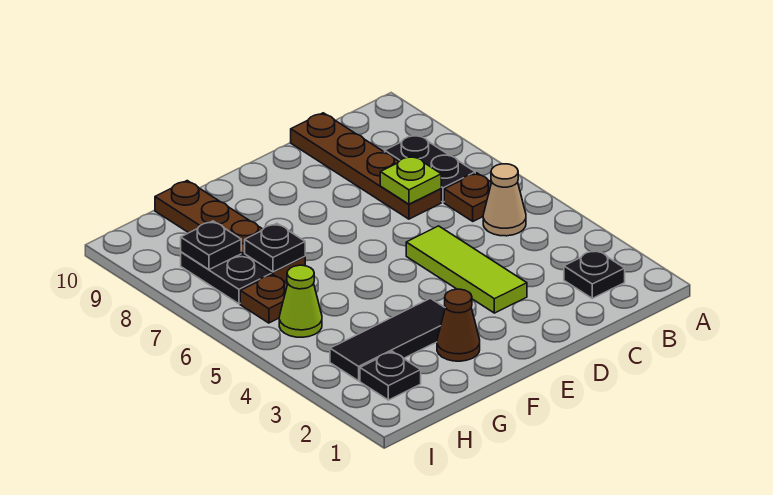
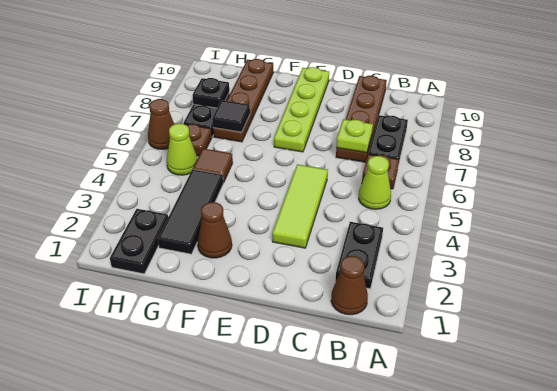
none -> brown 1x1 cone [331,256,368,315]
black 1x1 plate [564,250,625,298] -> black 1x2 plate [335,222,383,289]
tan 1x1 cone [483,164,526,236] -> lime 1x1 cone [359,156,391,209]
none -> lime 1x4 plate [274,67,329,152]
black 1x3 tile [330,298,445,381] -> black 1x3 tile turned to [158,169,223,254]
none -> brown 1x1 tile [193,149,233,183]
black 1x1 plate [245,223,305,272] -> black 1x1 tile [212,100,250,132]
black 1x1 plate [360,351,421,400] -> black 1x2 plate [110,209,168,274]
none -> brown 1x1 cone [148,99,174,149]

